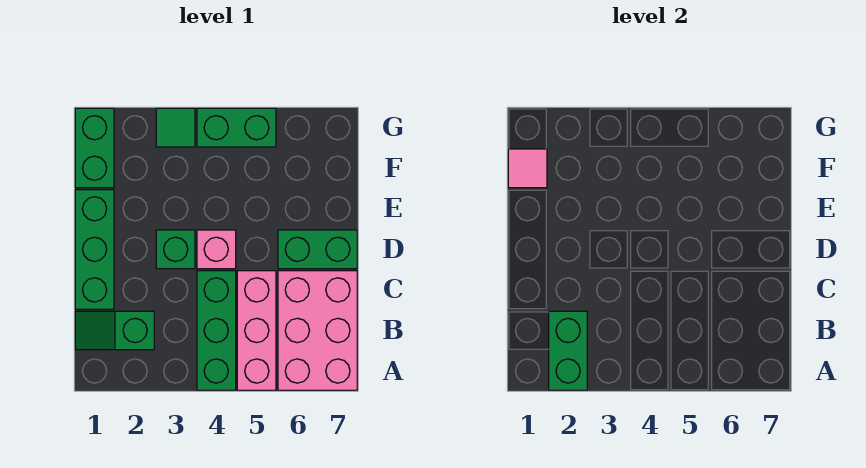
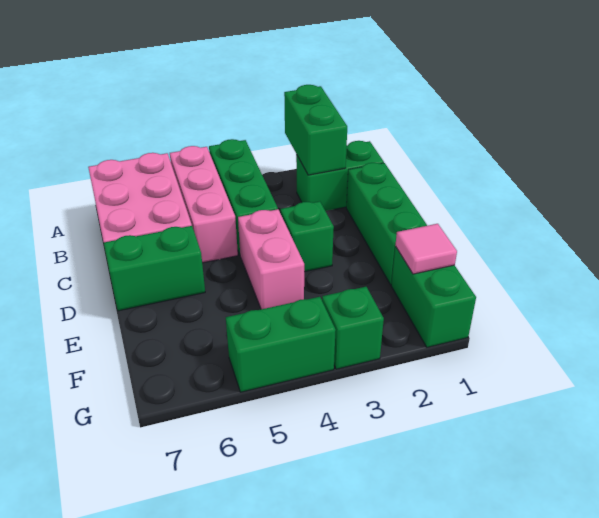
green 1x2 slope [75,311,154,350] -> green 1x2 brick [296,141,384,211]
pink 1x1 brick [197,230,236,269] -> pink 1x2 brick [238,209,304,309]
green 1x1 tile [156,108,195,147] -> green 1x1 brick [322,287,384,369]

